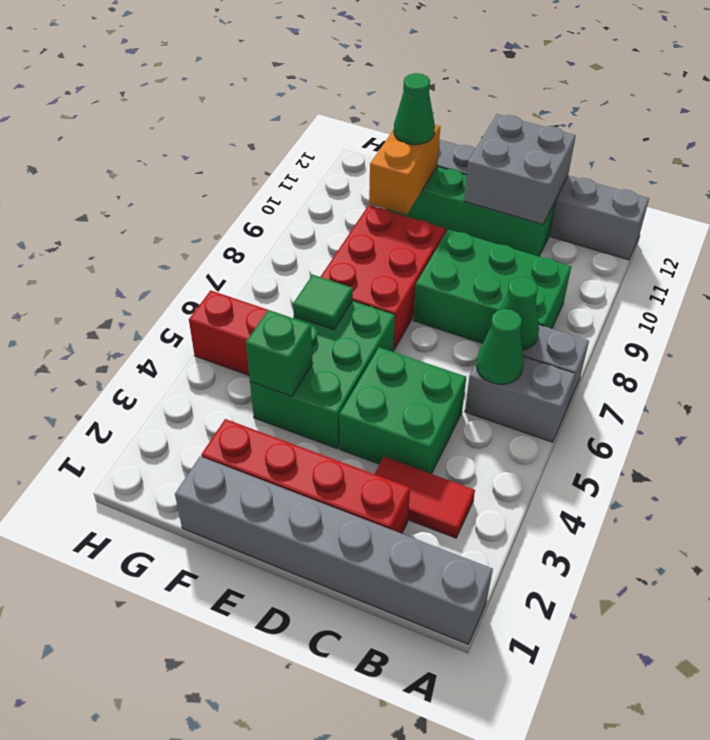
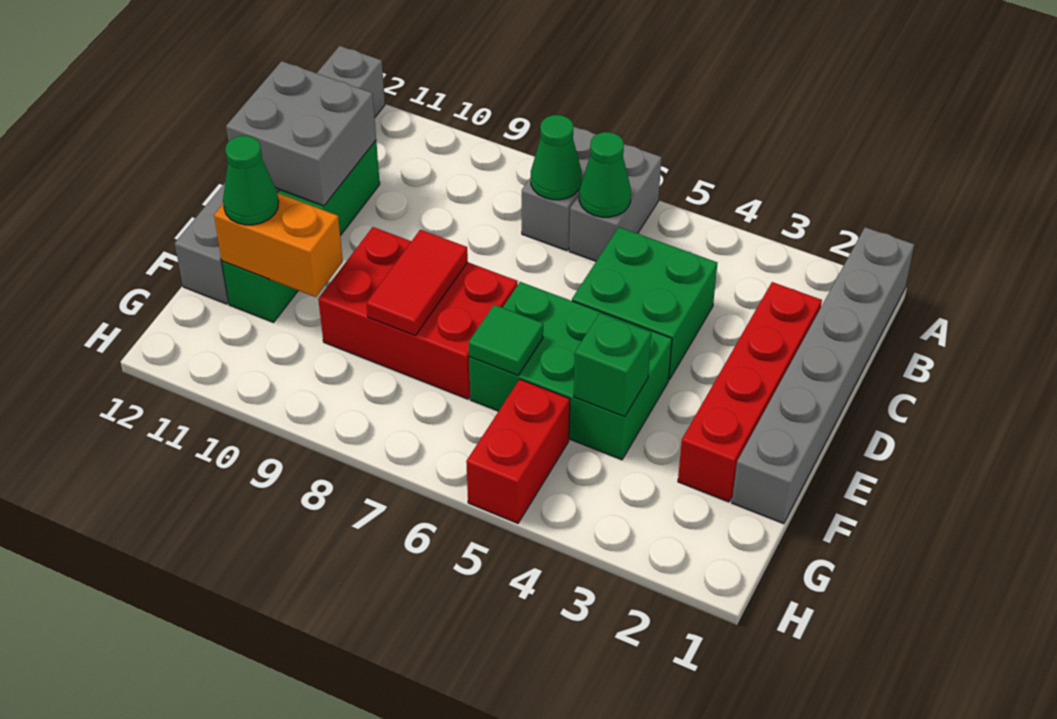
red 1x2 tile [375,457,475,538] -> red 1x2 tile moved to [366,230,468,336]
green 2x3 brick [413,229,571,343] -> none

